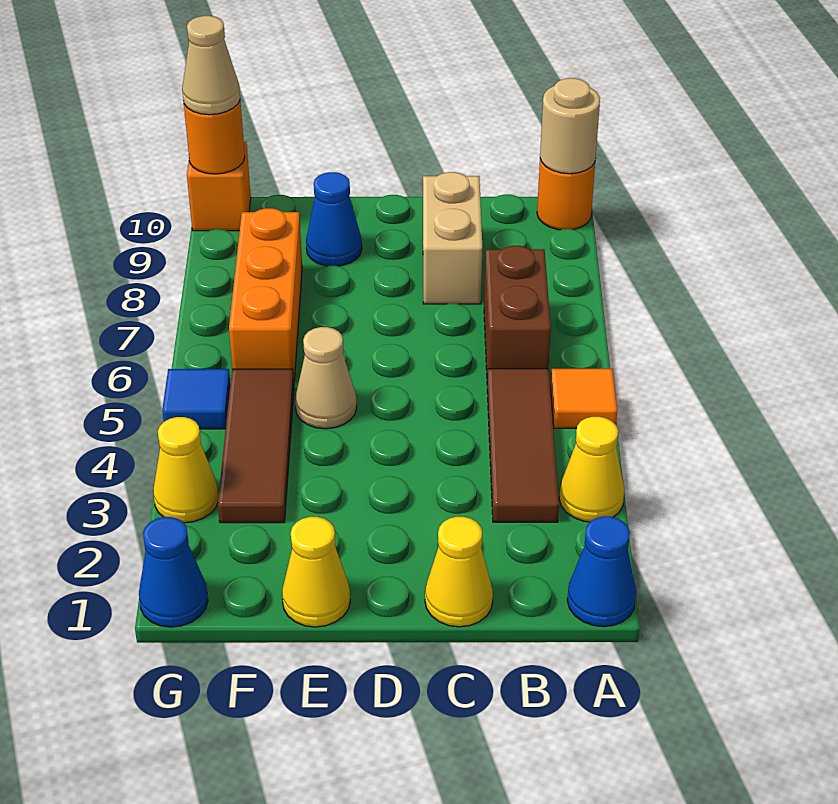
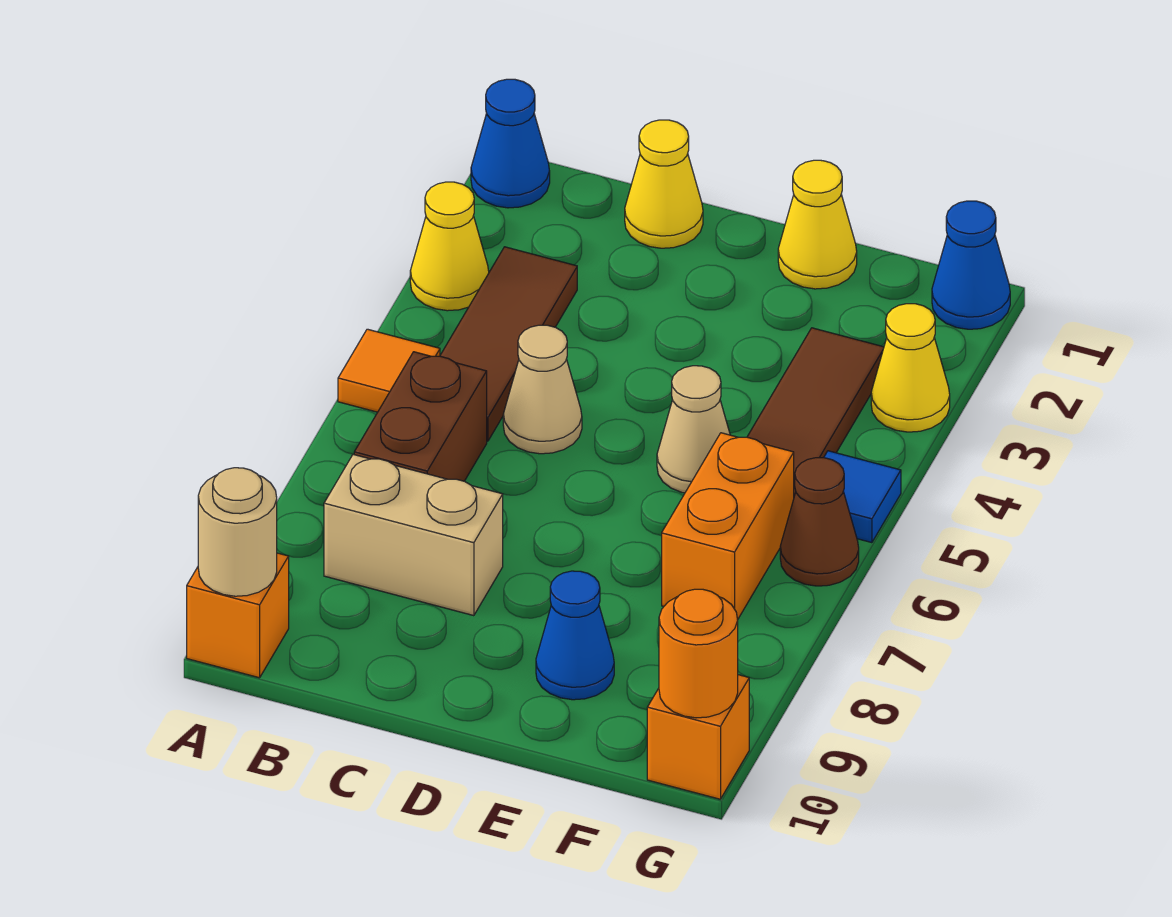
orange 1x1 round brick [537,159,595,230] -> orange 1x1 brick [187,553,289,678]
tan 1x2 brick [423,172,482,304] -> tan 1x2 brick turned to [324,454,503,616]
orange 1x3 brick [229,208,302,381] -> orange 1x2 brick [662,433,794,620]
none -> brown 1x1 cone [780,458,859,586]
tan 1x1 cone [182,16,240,115] -> tan 1x1 cone moved to [503,325,582,454]

